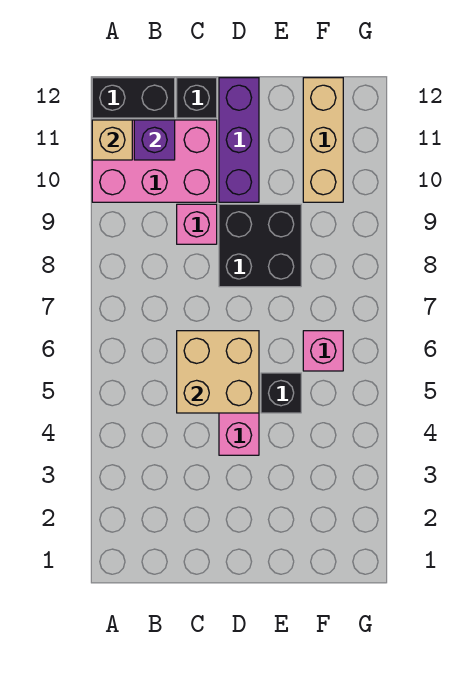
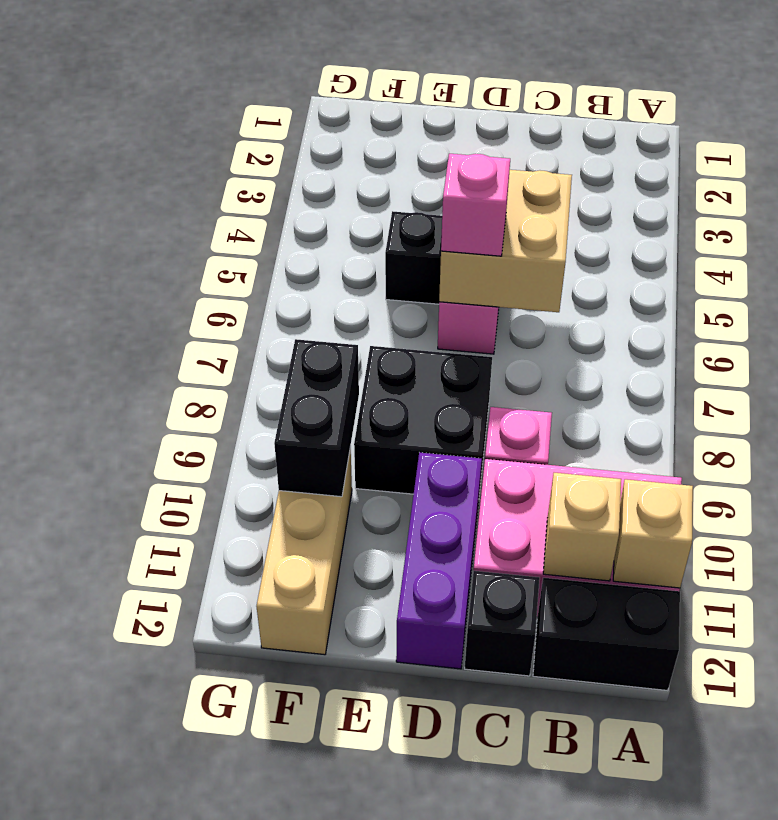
purple 1x1 brick [134,120,175,160] -> tan 1x1 brick [543,473,621,581]
pink 1x1 brick [303,331,343,371] -> pink 1x1 brick moved to [441,154,510,256]
none -> black 1x2 brick [274,339,359,497]

